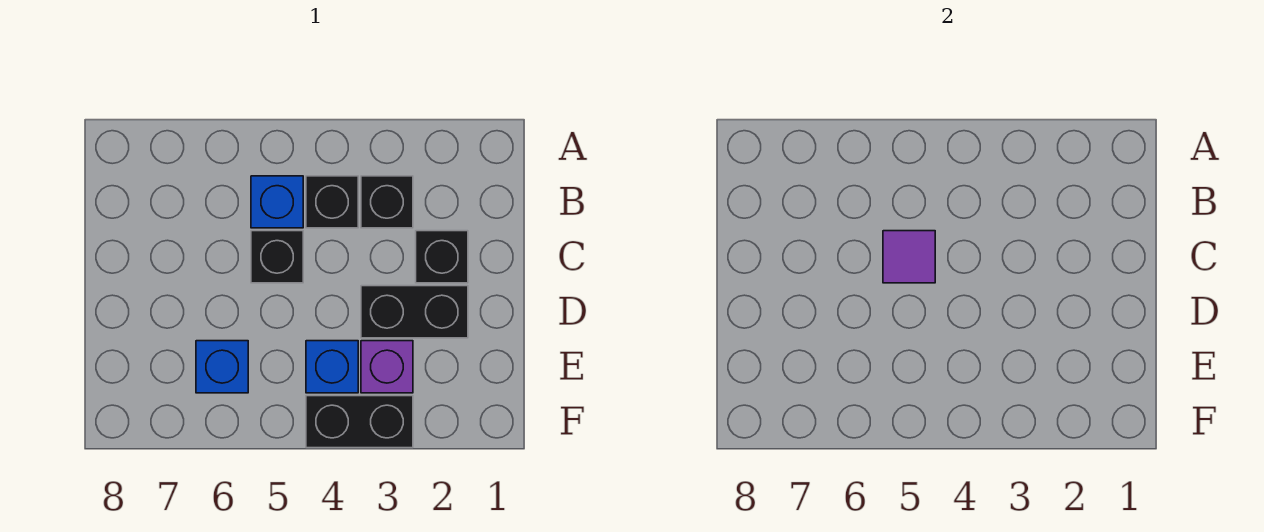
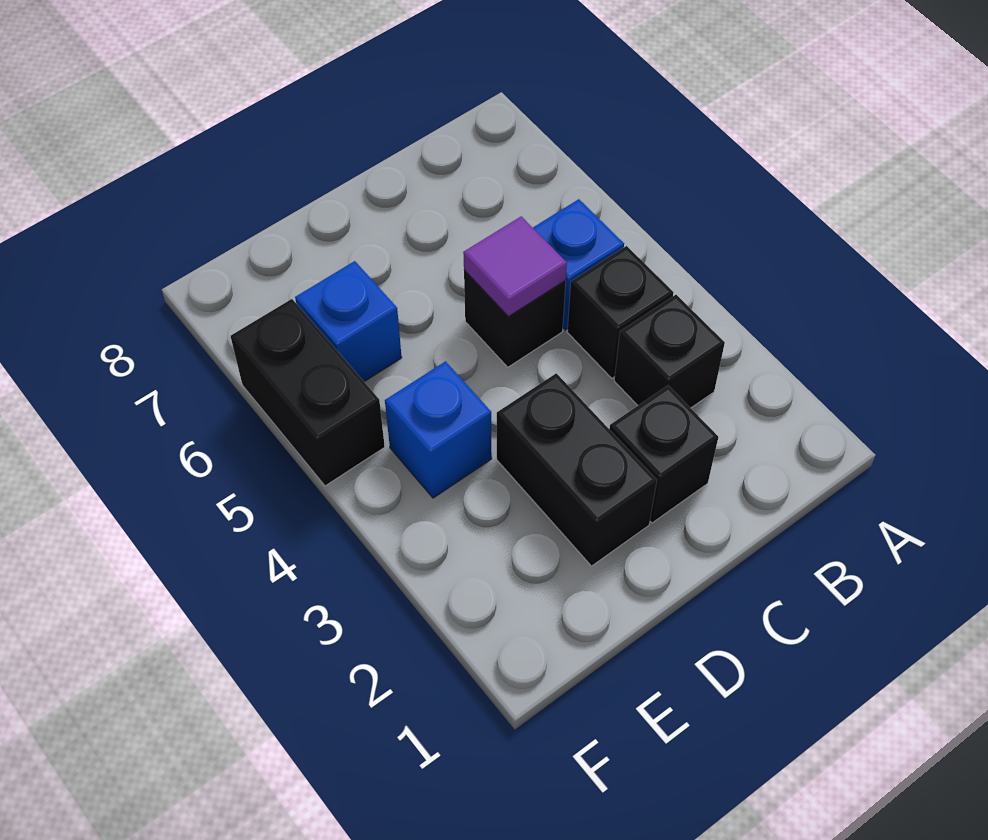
purple 1x1 brick [361,341,413,393] -> none
black 1x2 brick [306,396,413,448] -> black 1x2 brick moved to [231,299,385,486]

